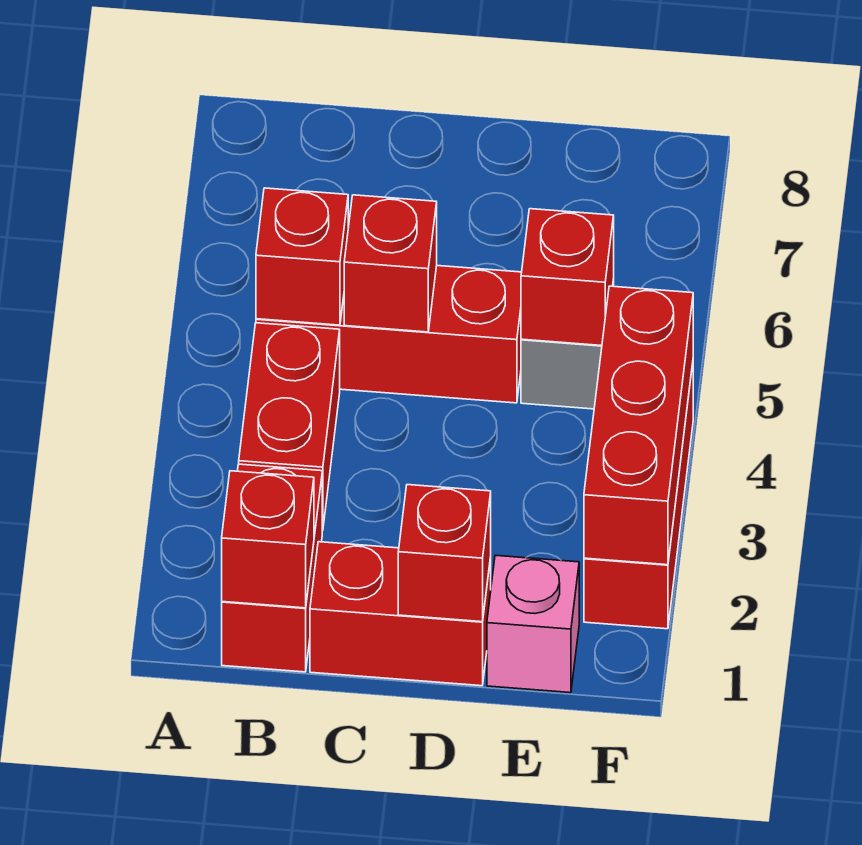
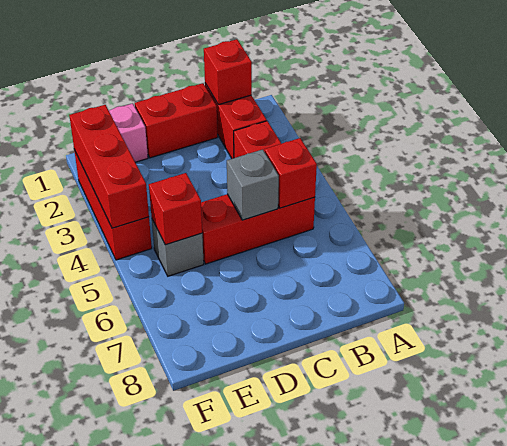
red 1x1 brick [344,195,437,332] -> grey 1x1 brick [227,149,279,220]
red 1x1 brick [398,485,491,622] -> none

